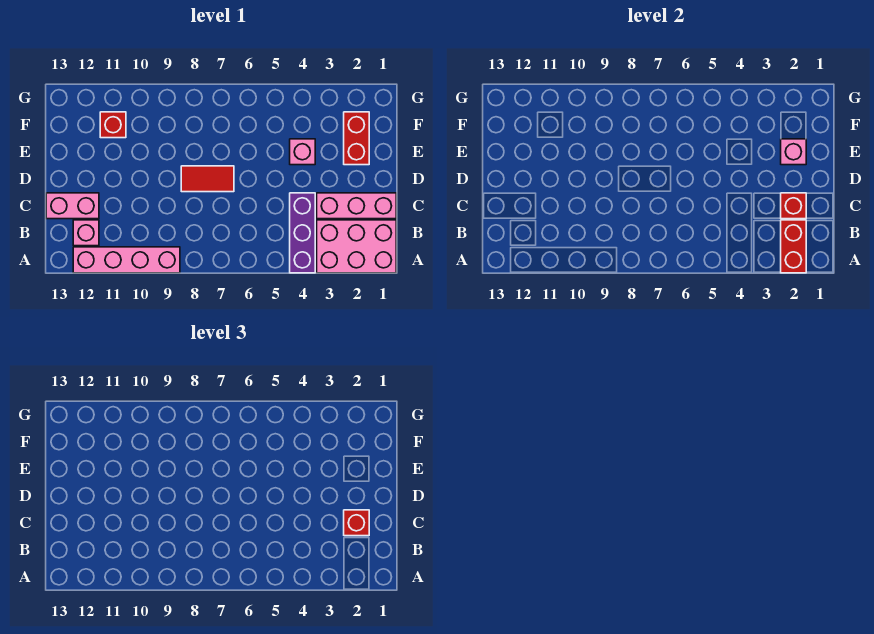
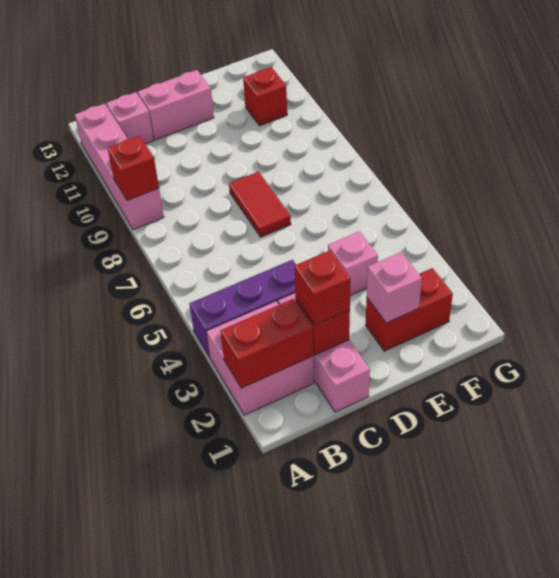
pink 2x3 brick [317,220,396,273] -> pink 2x2 brick [206,301,314,415]
none -> red 1x1 brick [108,136,159,201]
pink 1x2 brick [46,193,99,219] -> pink 1x2 brick turned to [138,70,214,140]

